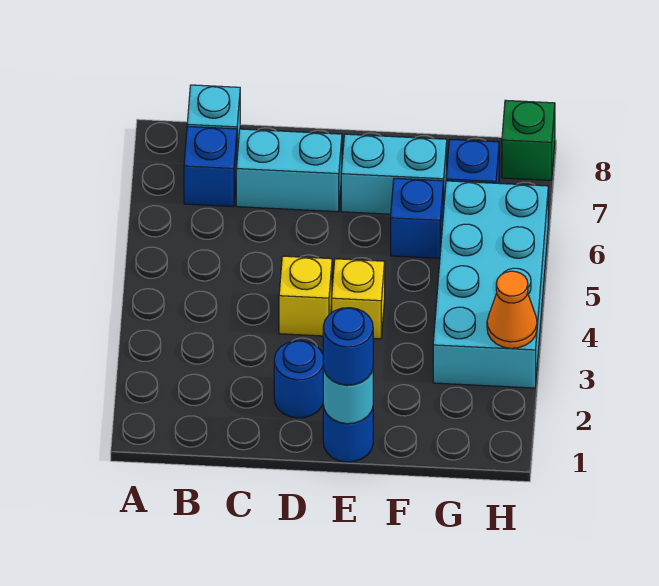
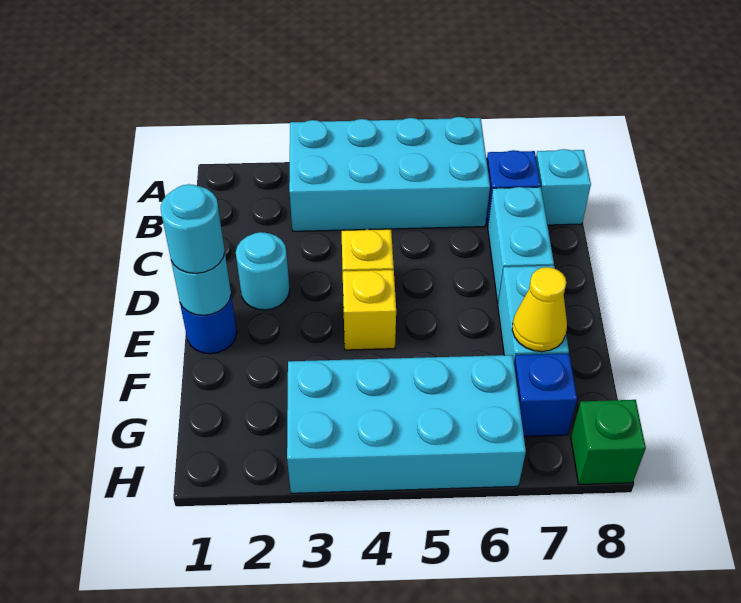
none -> cyan 2x4 brick [289,117,490,231]
blue 1x1 round brick [274,340,323,418] -> cyan 1x1 round brick [236,232,290,310]
blue 1x1 round brick [323,308,373,385] -> cyan 1x1 round brick [161,184,225,273]
blue 1x1 brick [391,178,444,258] -> none
none -> yellow 1x1 cone [512,267,567,352]
orange 1x1 cone [487,271,537,348] -> none

